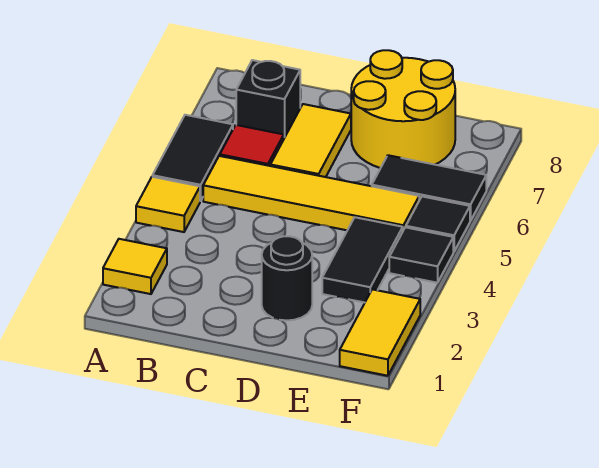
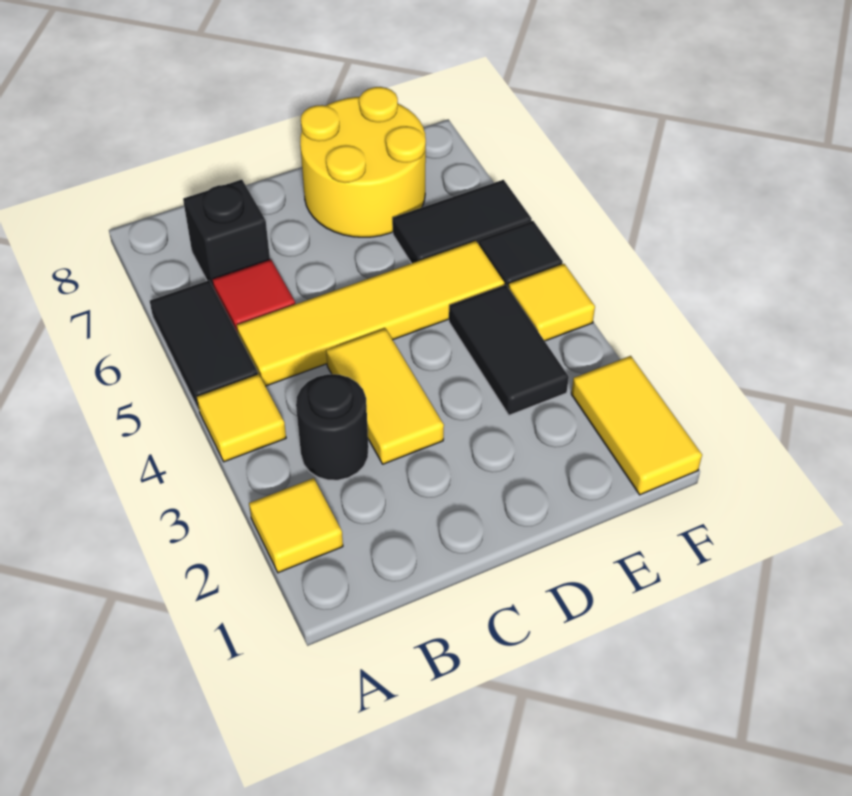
yellow 1x2 tile [270,104,351,177] -> yellow 1x2 tile moved to [326,329,444,464]
black 1x1 round brick [262,236,312,320] -> black 1x1 round brick moved to [296,374,368,480]
black 1x1 tile [389,227,453,283] -> yellow 1x1 tile [509,264,595,341]

